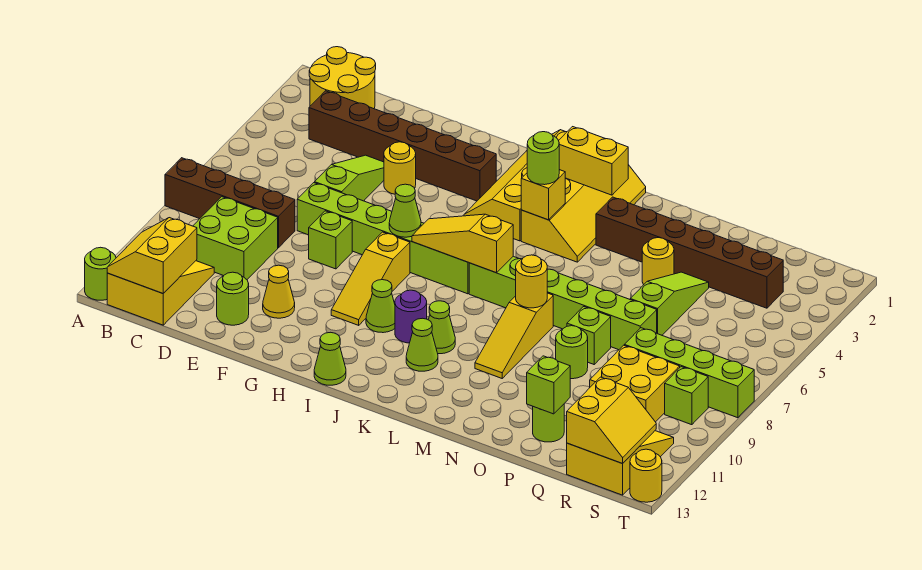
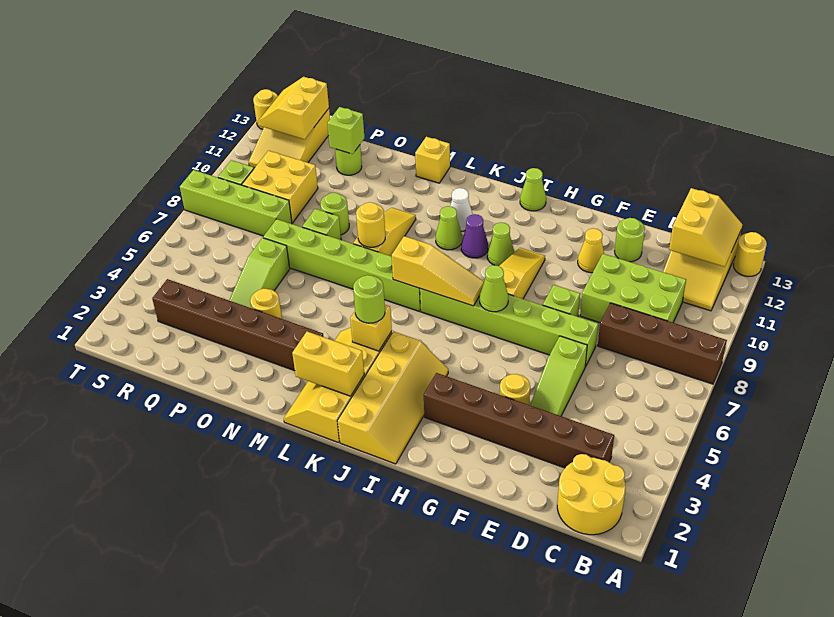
lime 1x1 round brick [85,247,116,300] -> yellow 1x1 round brick [733,232,767,276]
lime 2x2 brick [193,197,278,279] -> lime 2x3 brick [580,254,686,323]
purple 1x1 round brick [395,290,427,343] -> purple 1x1 cone [461,214,488,258]
lime 1x1 cone [406,318,438,371] -> white 1x1 cone [450,188,473,231]
none -> yellow 1x1 brick [415,137,450,183]

